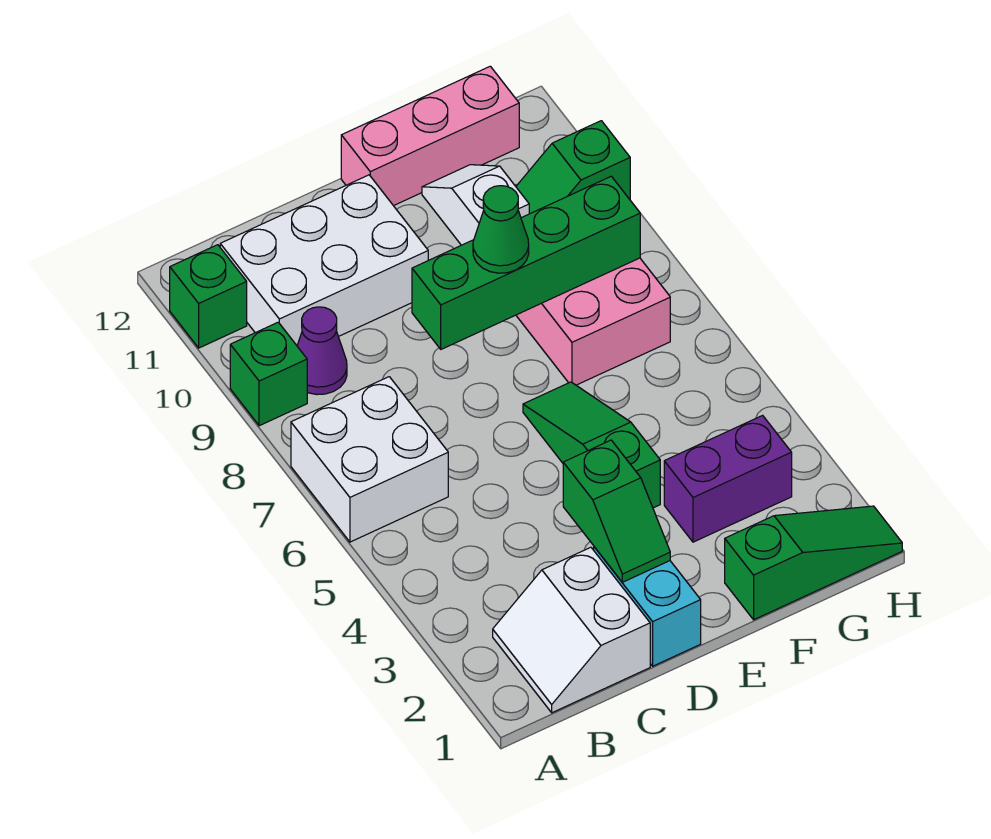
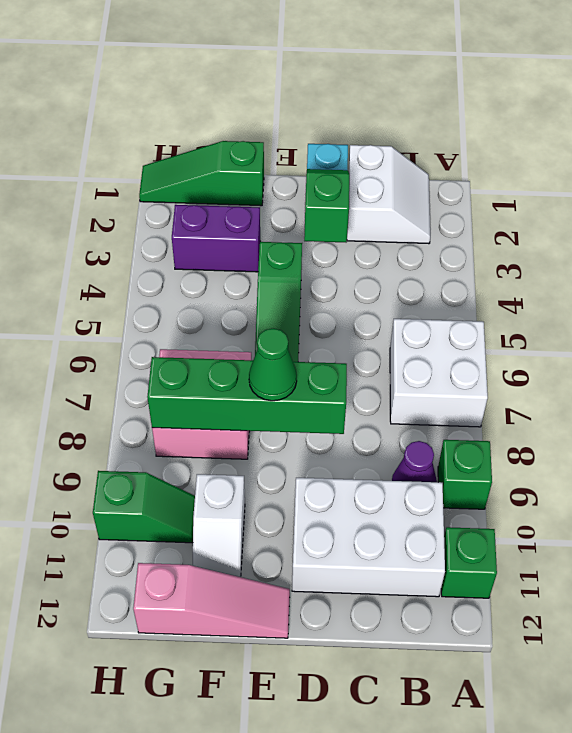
pink 1x3 brick [341,66,519,206] -> pink 1x3 slope [133,563,290,638]

